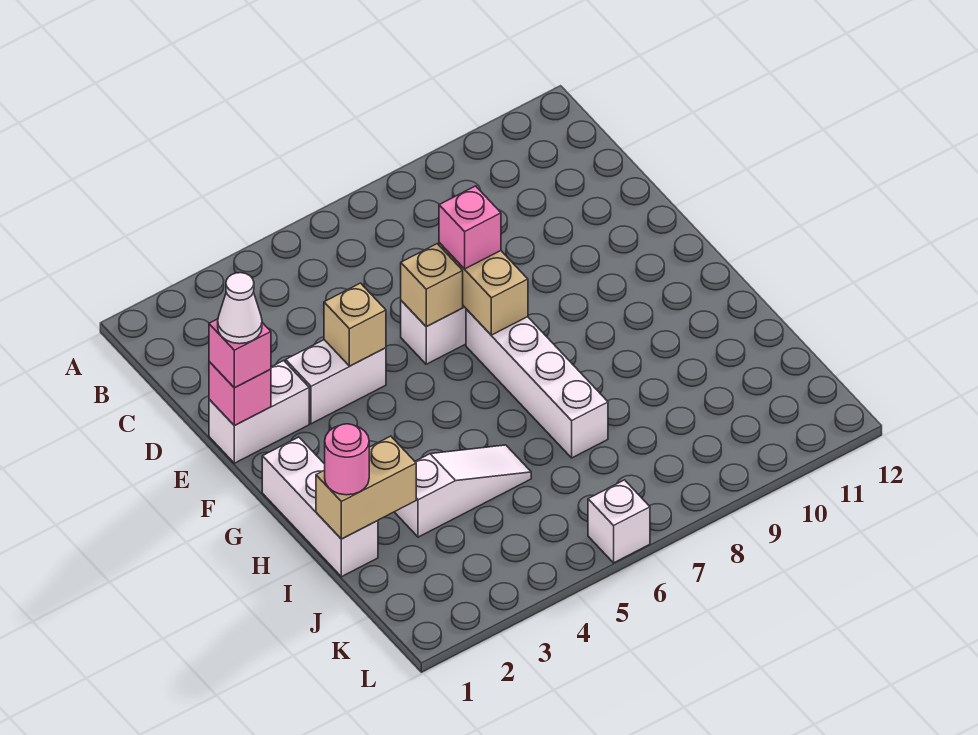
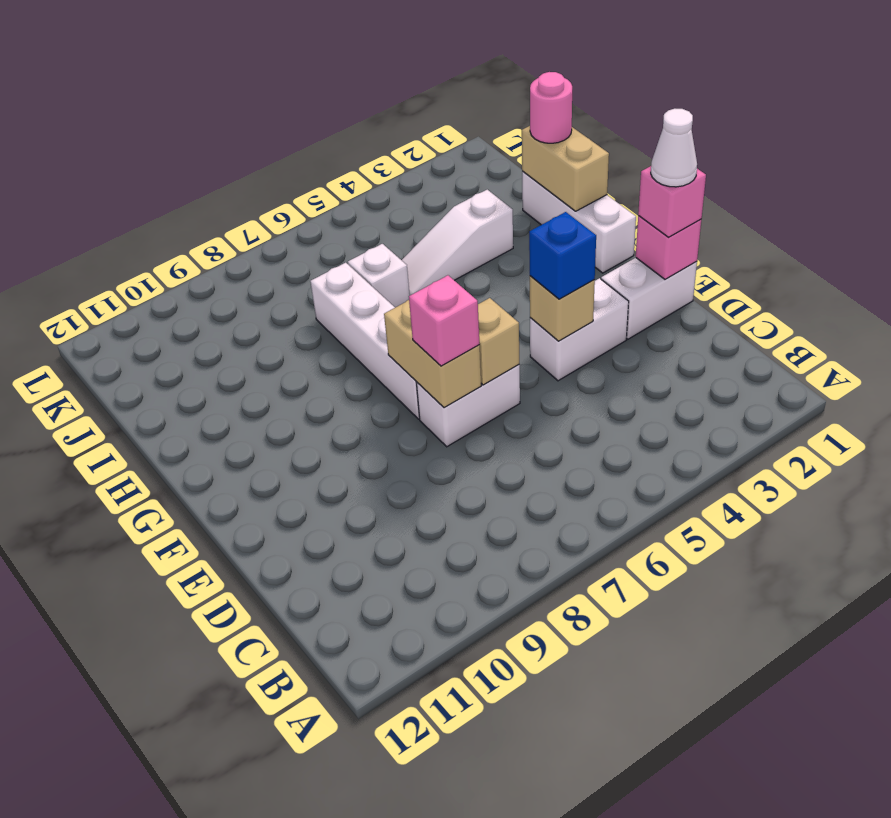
none -> blue 1x1 brick [529,212,596,299]
tan 1x2 brick [316,436,416,539] -> tan 1x2 brick turned to [522,126,609,211]
white 1x1 brick [588,480,650,563] -> white 1x1 brick moved to [348,244,410,307]

